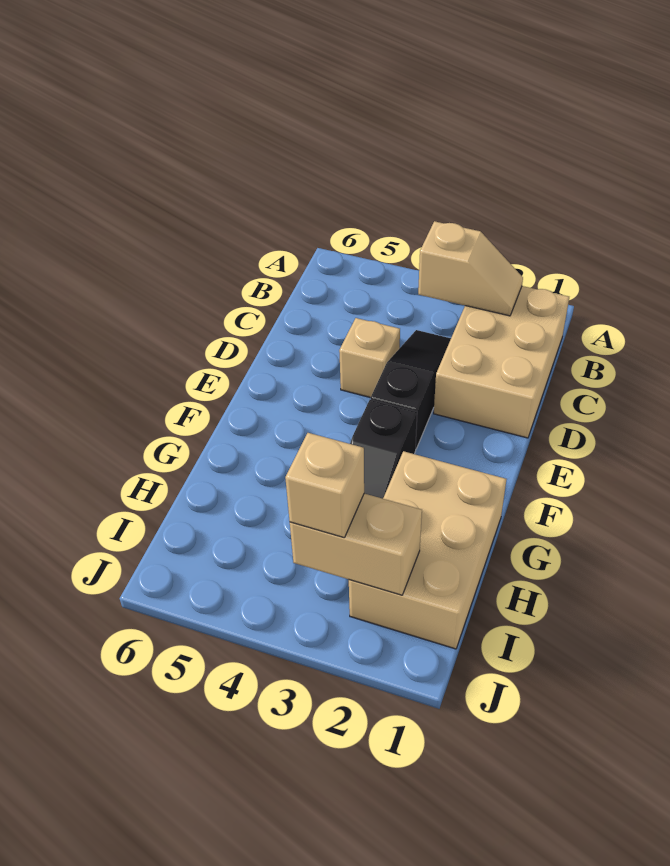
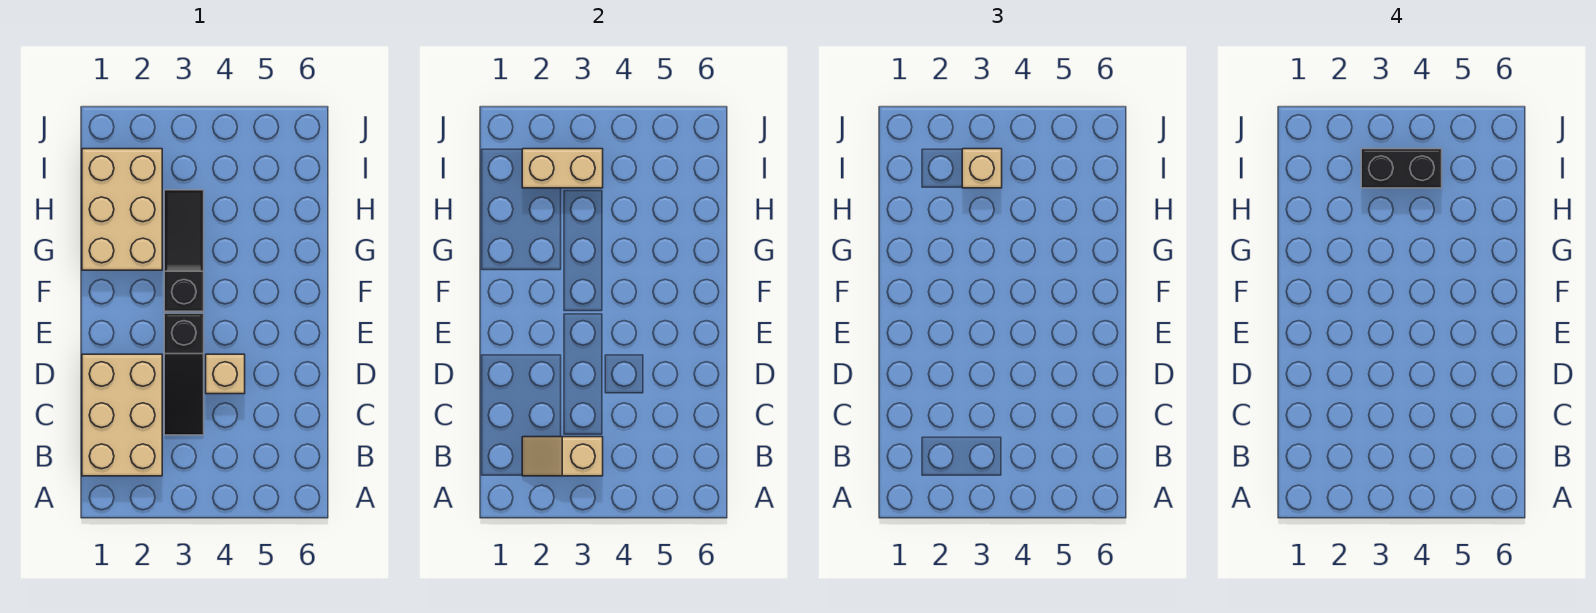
none -> black 1x2 brick [1361,149,1442,188]

